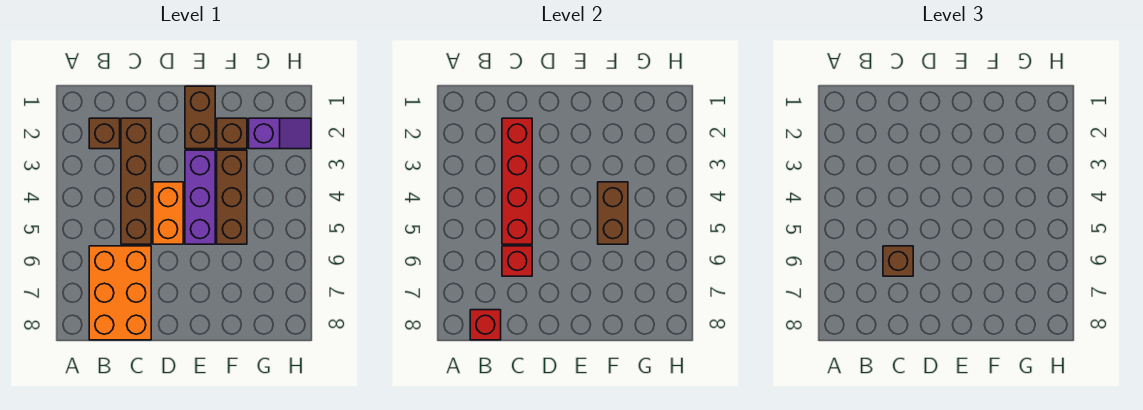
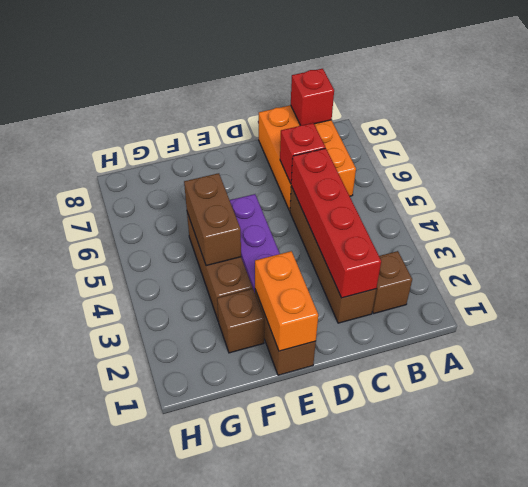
brown 1x1 brick [883,246,913,276] -> none
orange 1x2 brick [153,182,183,244] -> orange 1x2 brick moved to [255,251,318,351]
purple 1x2 slope [249,118,311,149] -> none

